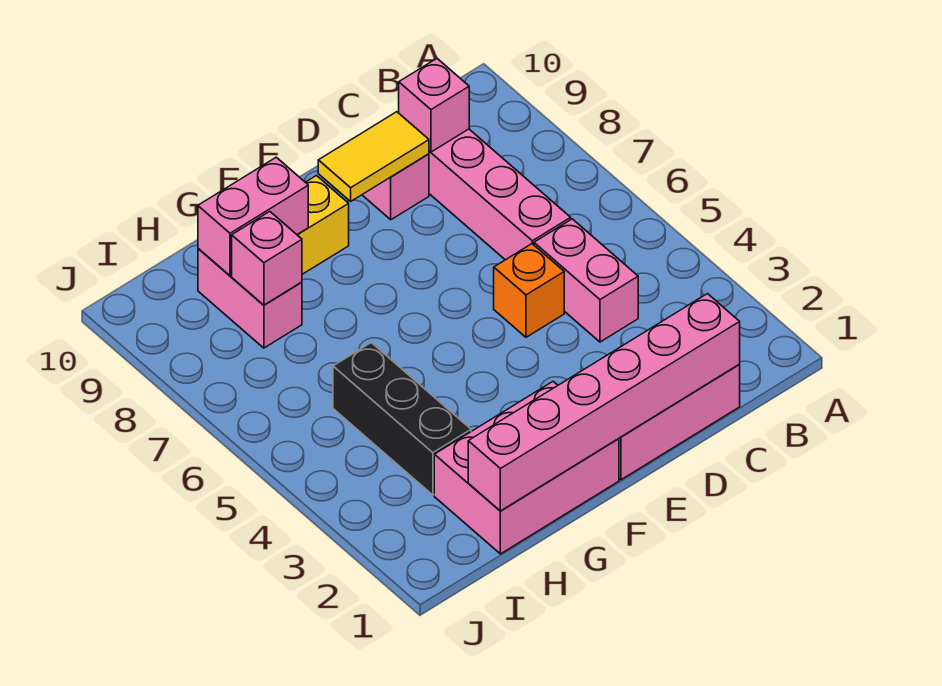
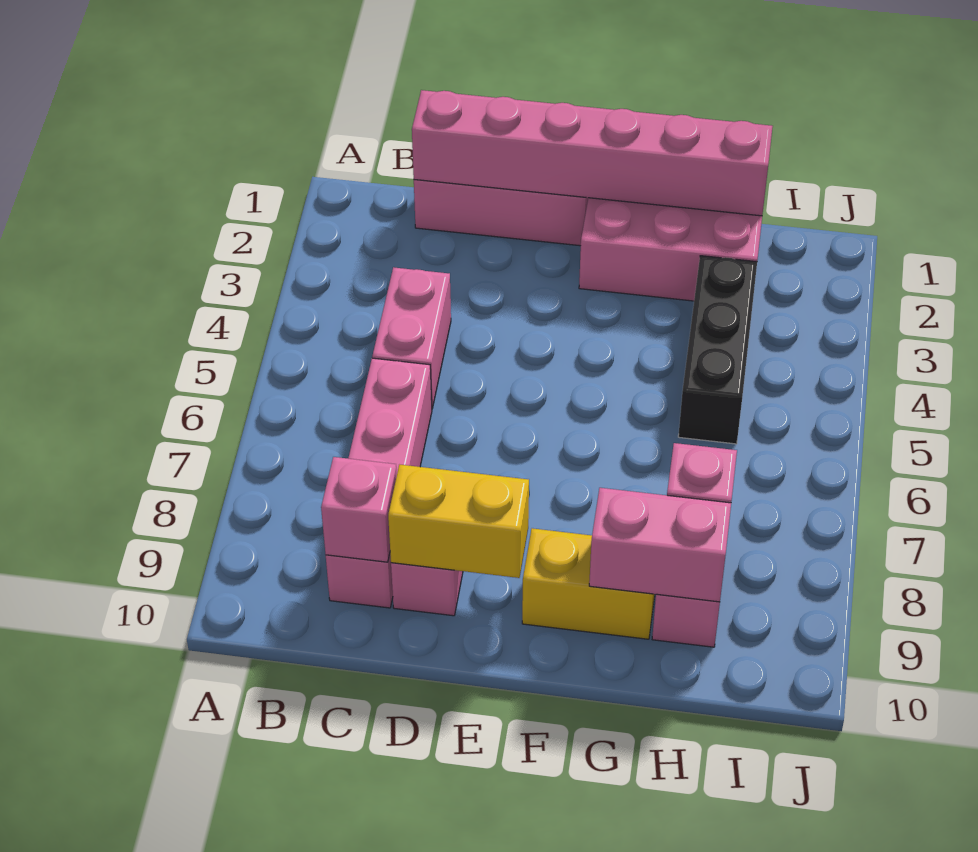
orange 1x1 brick [494,244,564,337] -> none
yellow 1x2 tile [318,112,429,201] -> yellow 1x2 brick [388,465,529,578]

